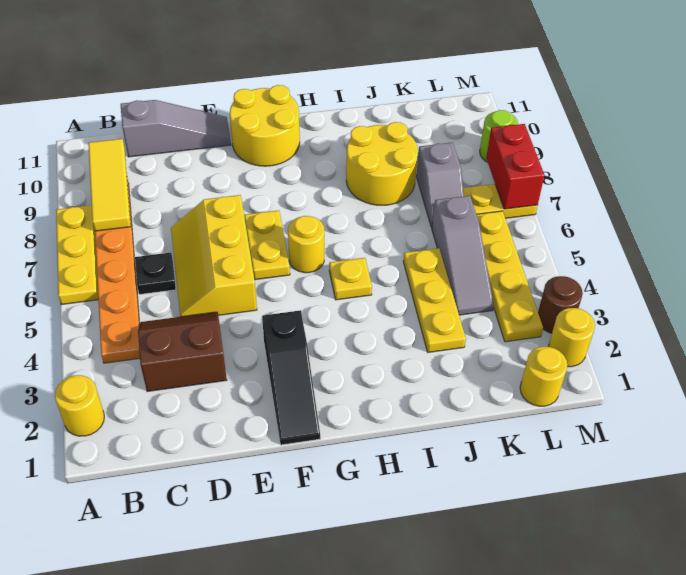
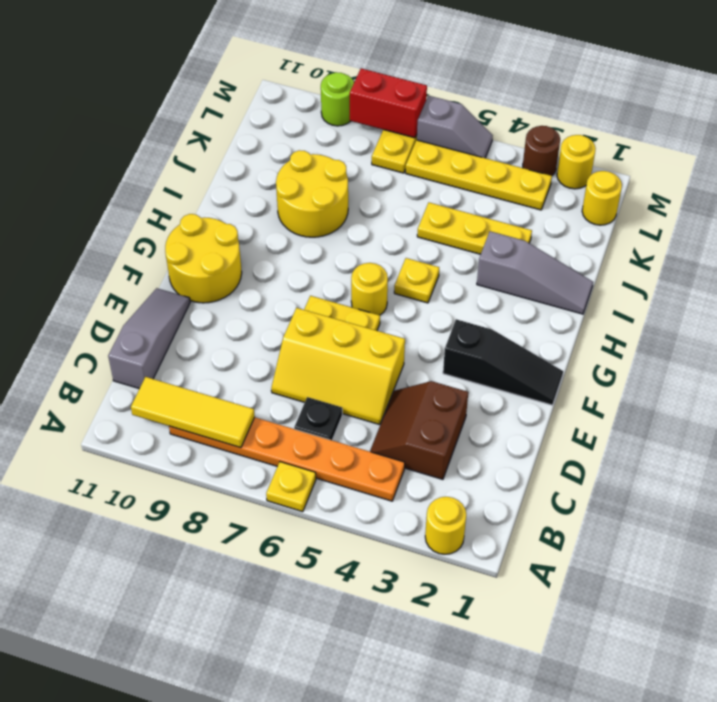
yellow 1x3 plate [56,205,98,305] -> yellow 1x1 plate [266,462,316,512]
grey 1x3 slope [432,196,494,315] -> grey 1x3 slope moved to [477,231,593,314]
grey 1x2 slope [416,142,464,227] -> grey 1x2 slope moved to [417,96,493,158]

